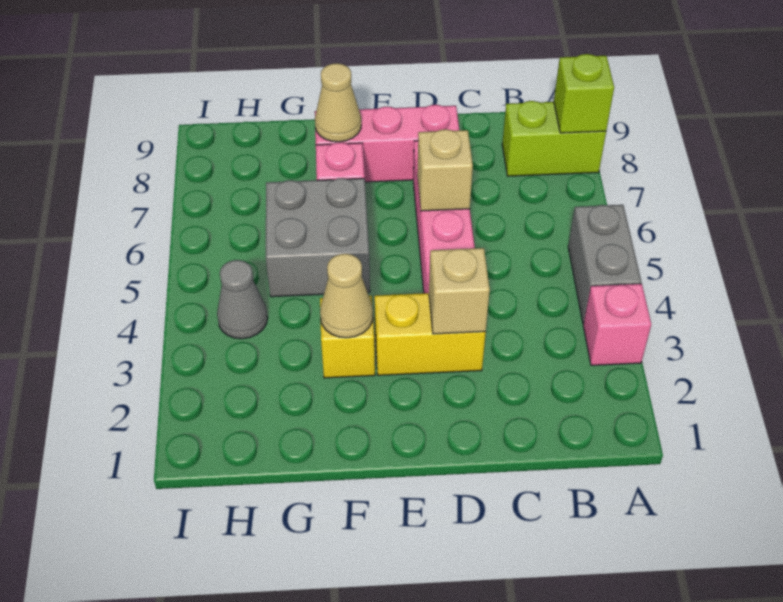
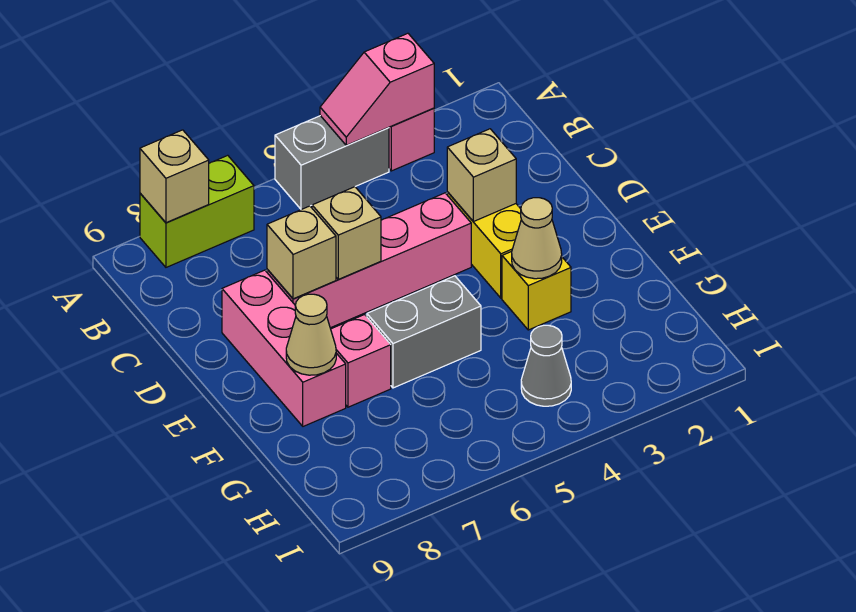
none -> pink 1x2 slope [320,33,434,145]
lime 1x2 brick [502,101,606,176] -> lime 1x2 brick turned to [140,155,254,267]
lime 1x1 brick [554,54,614,133] -> tan 1x1 brick [140,130,209,223]
none -> tan 1x1 brick [267,206,336,299]
grey 2x2 brick [266,178,370,297] -> grey 1x2 brick [367,276,481,388]

